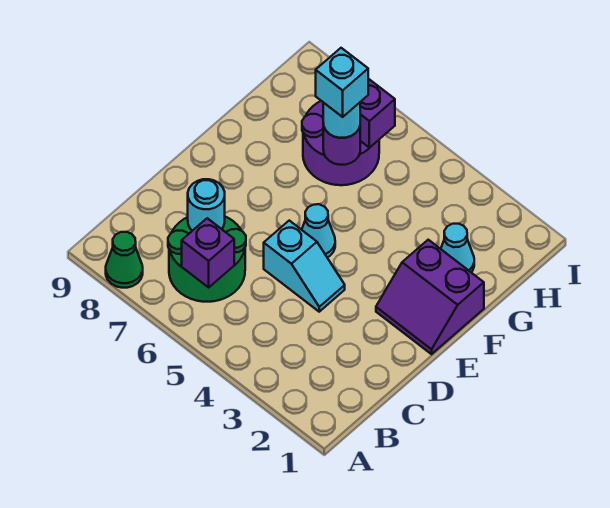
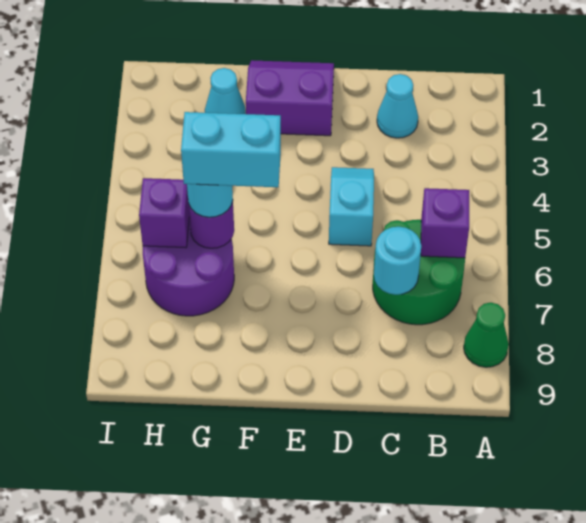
purple 2x2 slope [376,240,484,354] -> purple 2x2 slope turned to [246,60,334,136]
cyan 1x1 cone [302,204,335,257] -> cyan 1x1 cone moved to [377,74,418,138]
cyan 1x1 brick [316,48,368,117] -> cyan 1x2 brick [181,112,281,187]

